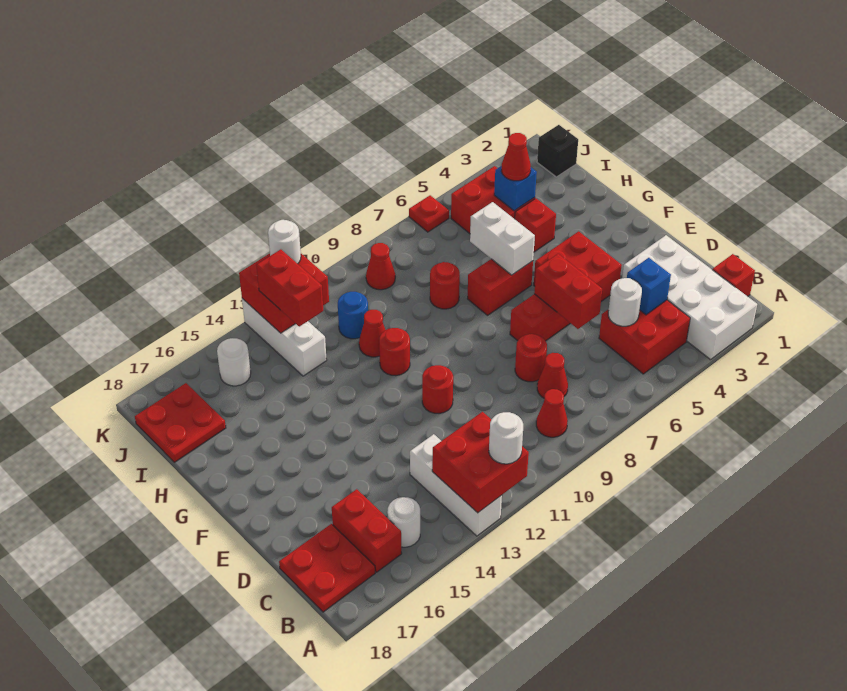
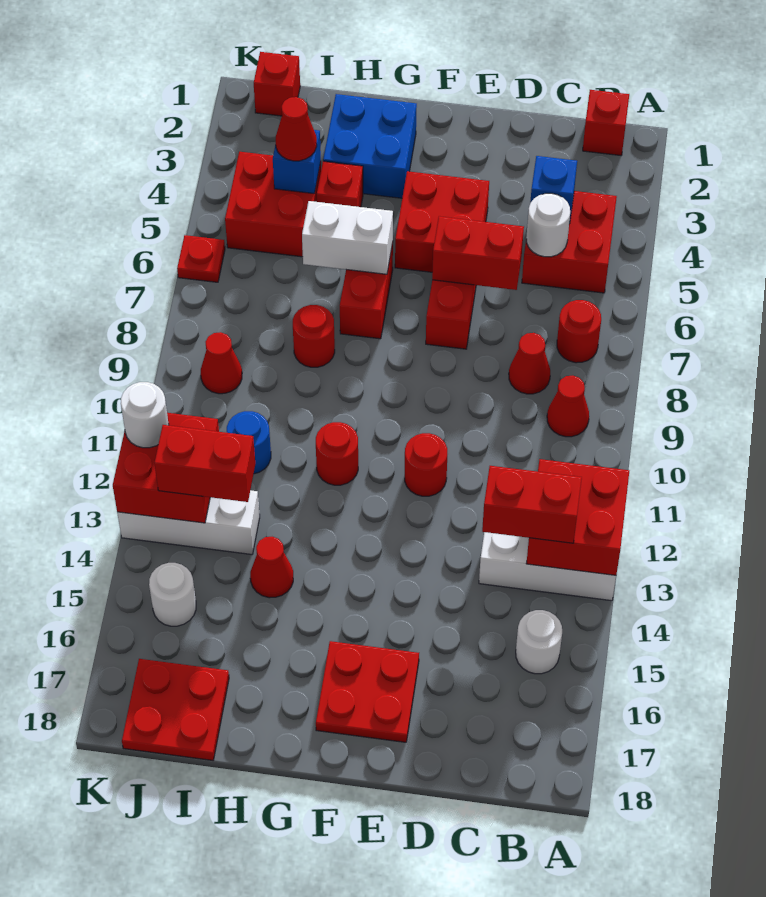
white 2x4 brick [622,235,757,360] -> none
white 1x1 round brick [489,412,523,464] -> none
red 1x2 brick [332,489,402,572] -> red 1x2 brick moved to [482,466,582,543]
red 2x2 plate [279,524,375,612] -> red 2x2 plate moved to [316,641,419,742]
red 1x1 round brick [515,334,547,382] -> red 1x1 round brick moved to [557,300,601,363]
none -> blue 2x2 brick [323,94,417,198]
red 1x1 cone [359,310,385,357] -> red 1x1 cone moved to [250,537,293,598]
black 1x1 brick [537,125,578,177] -> red 1x1 brick [254,52,300,116]

